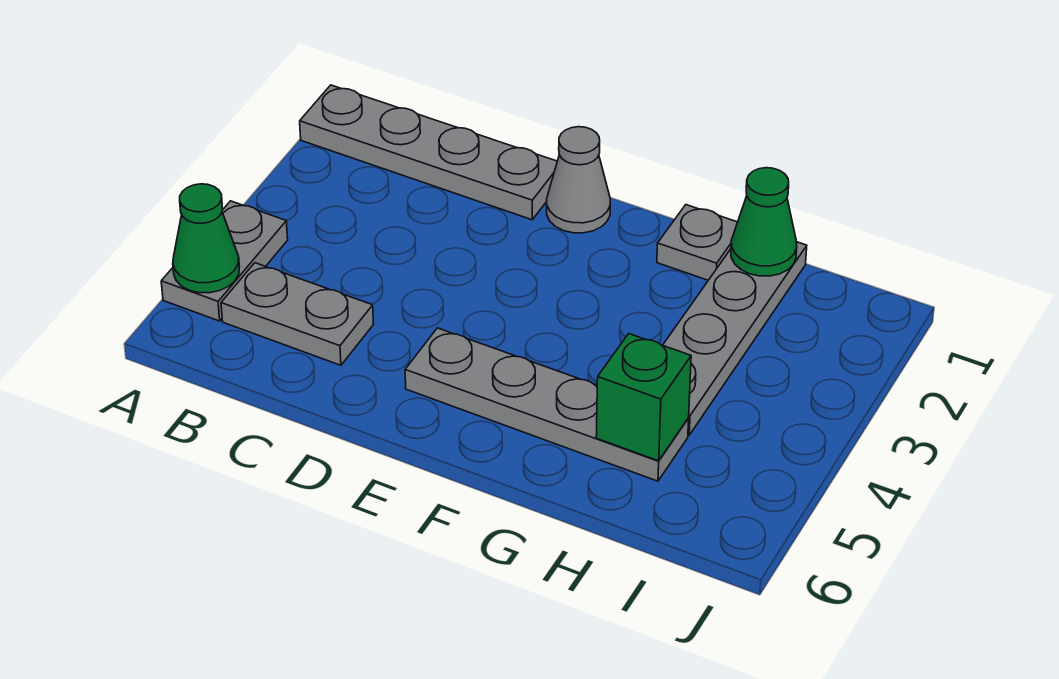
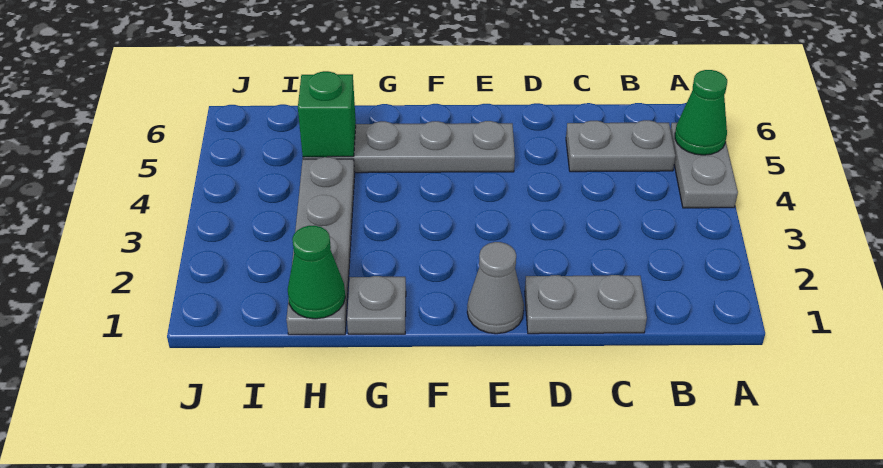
grey 1x4 plate [300,85,557,220] -> grey 1x2 plate [525,275,647,334]

